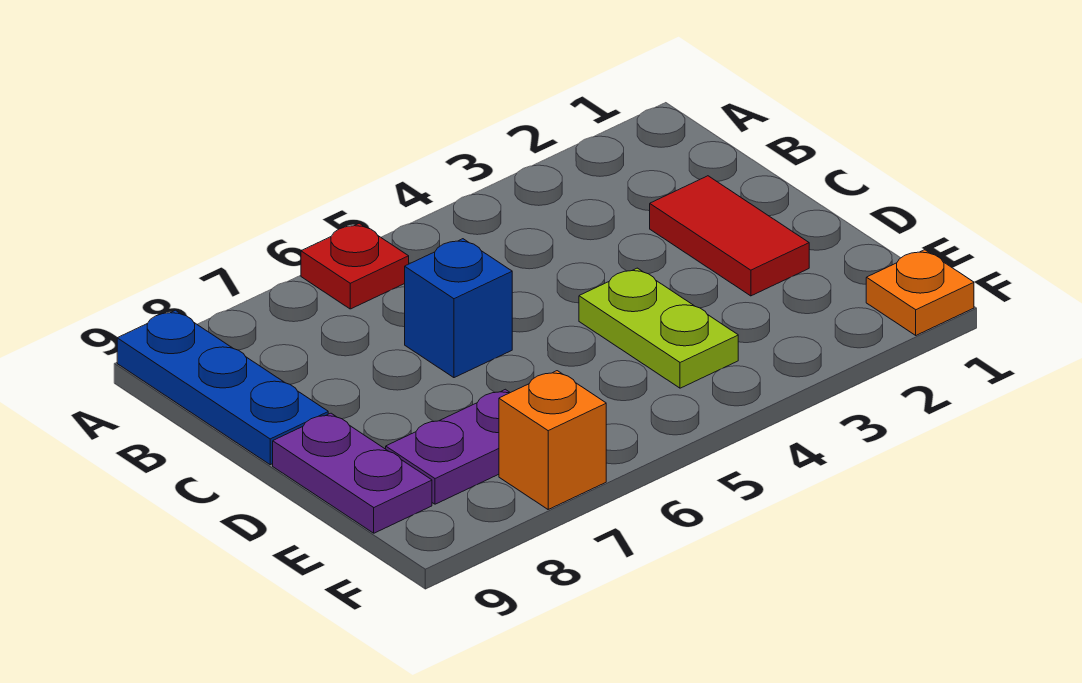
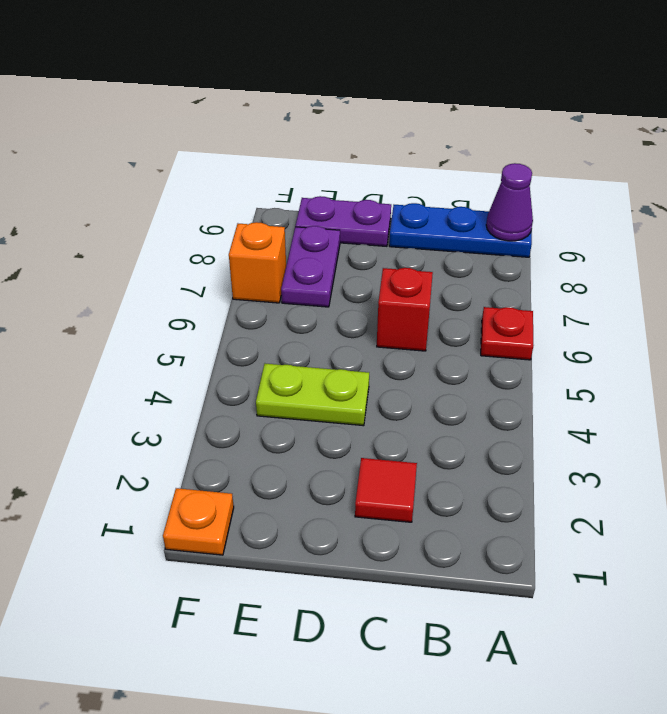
none -> purple 1x1 cone [486,163,533,241]
red 1x2 tile [650,176,809,296] -> red 1x1 tile [355,458,417,522]
blue 1x1 brick [405,239,512,378] -> red 1x1 brick [377,268,433,351]

